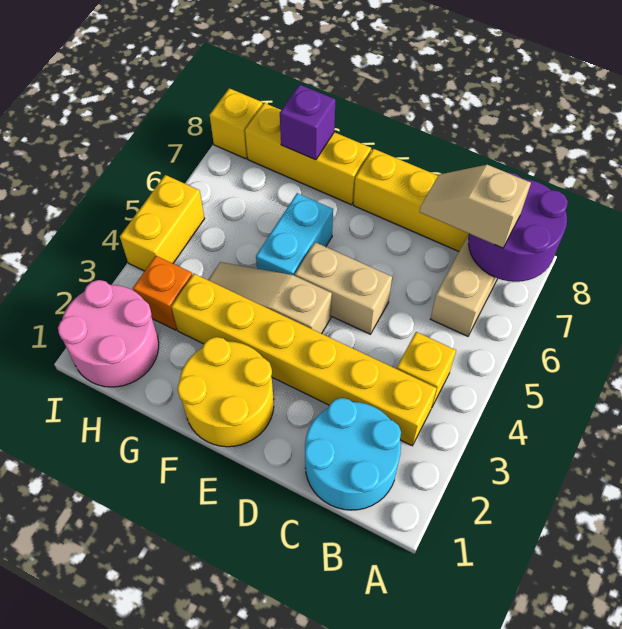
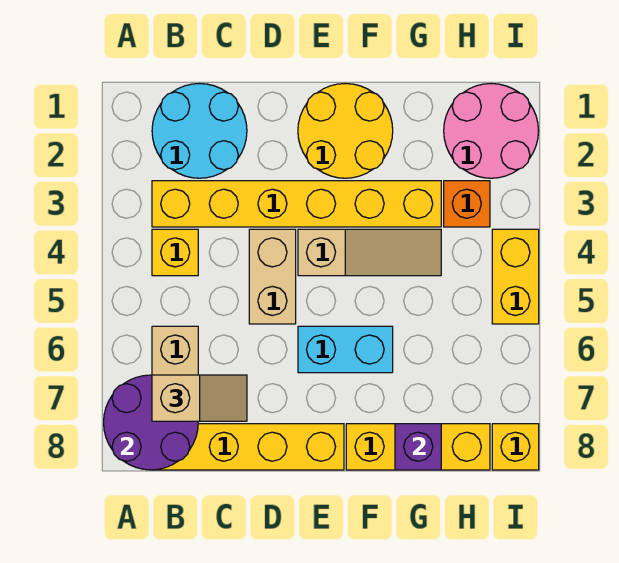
tan 1x2 brick [295,242,392,334] -> tan 1x2 brick turned to [249,229,296,324]
cyan 1x2 brick [256,193,333,276] -> cyan 1x2 brick turned to [298,326,393,373]

